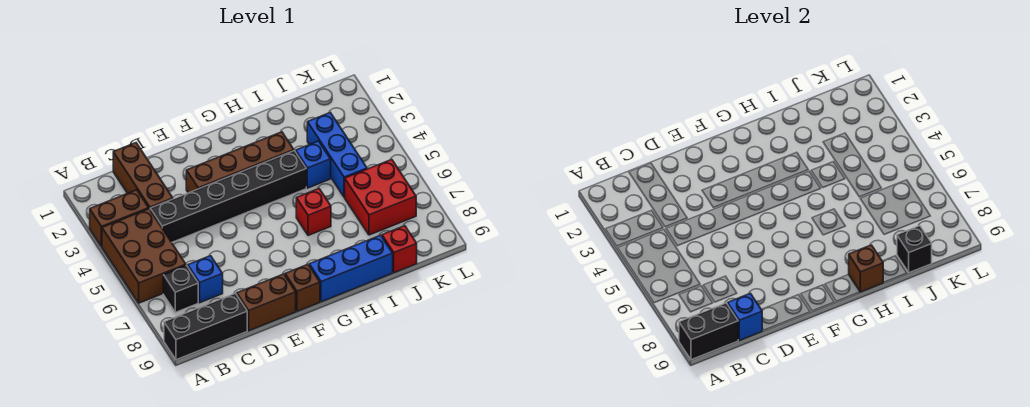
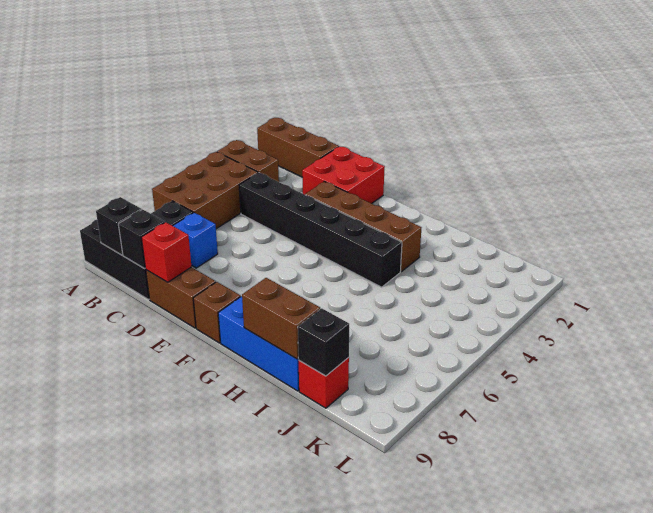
black 1x2 brick [679,303,738,360] -> black 1x1 brick [96,197,142,255]
brown 1x3 brick [113,143,173,209] -> brown 1x3 brick turned to [257,118,339,177]
blue 1x1 brick [728,293,762,340] -> black 1x1 brick [118,209,165,269]
red 1x1 brick [296,189,331,236] -> red 1x1 brick moved to [141,222,192,282]
brown 1x1 brick [849,245,884,292] -> brown 1x2 brick [242,278,320,359]
blue 1x1 brick [296,141,331,188] -> none
blue 1x3 brick [307,113,367,197] -> none
red 2x2 brick [345,159,416,235] -> red 2x2 brick moved to [302,146,385,204]

